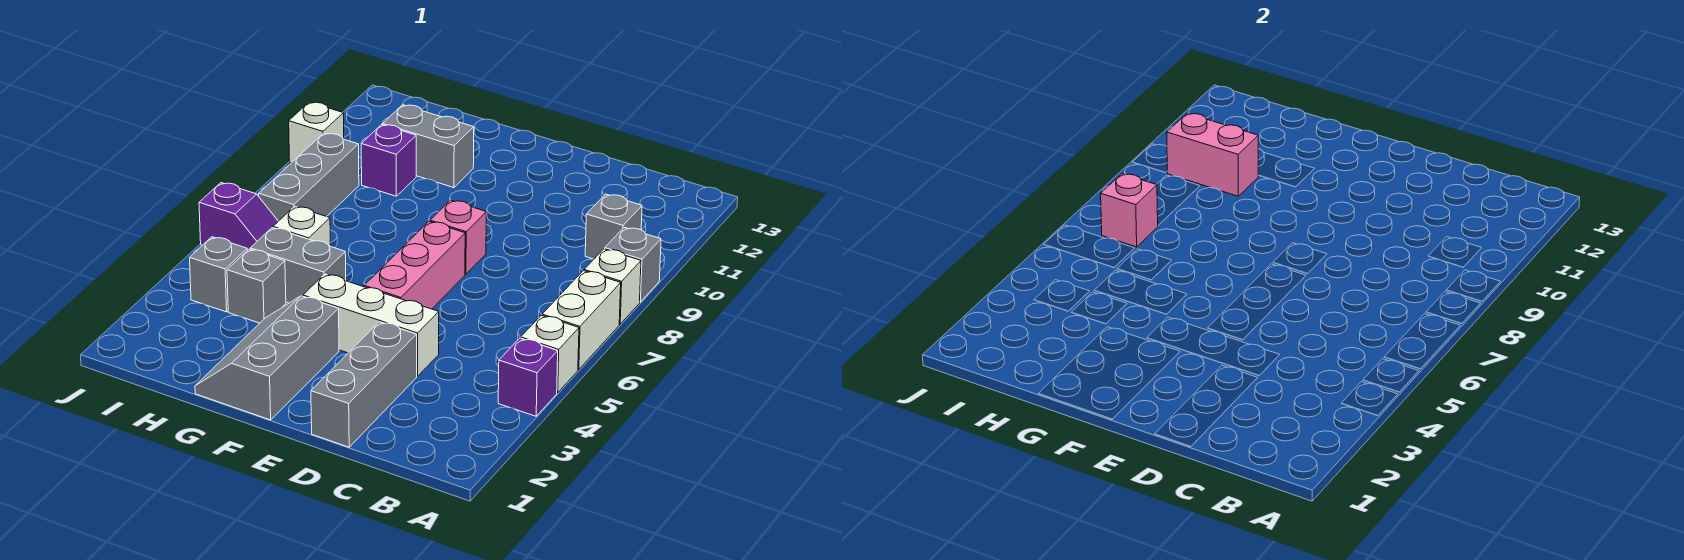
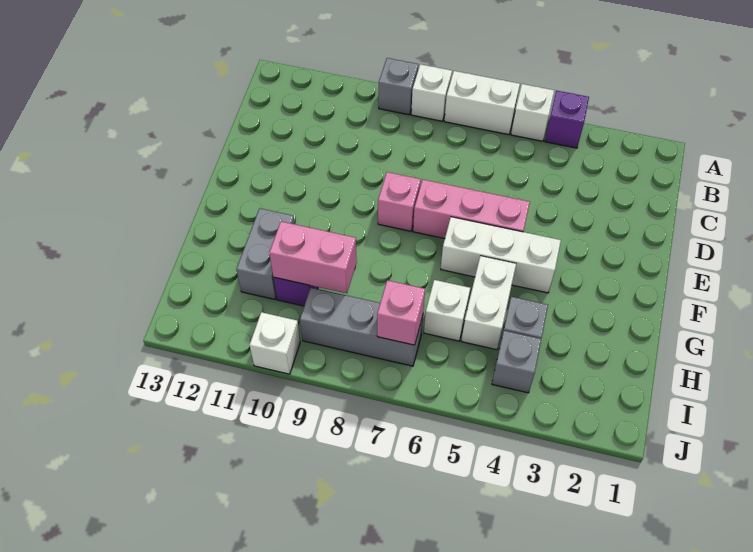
grey 1x1 brick [585,194,642,259] -> none
grey 1x3 brick [311,322,417,447] -> none
white 1x3 brick [303,274,439,376] -> white 1x3 brick turned to [441,217,561,293]
grey 2x3 slope [195,296,339,420] -> none
grey 1x2 brick [250,228,346,303] -> white 1x2 brick [462,256,516,350]
pink 1x2 brick [1167,113,1258,196] -> pink 1x2 brick turned to [269,221,357,294]
purple 1x2 slope [199,183,278,250] -> none

